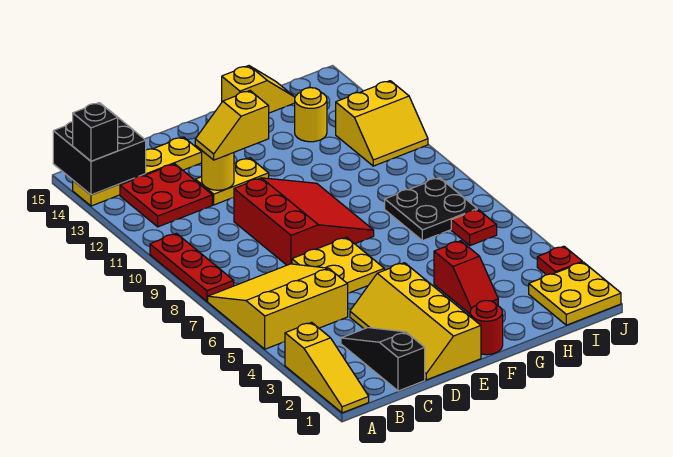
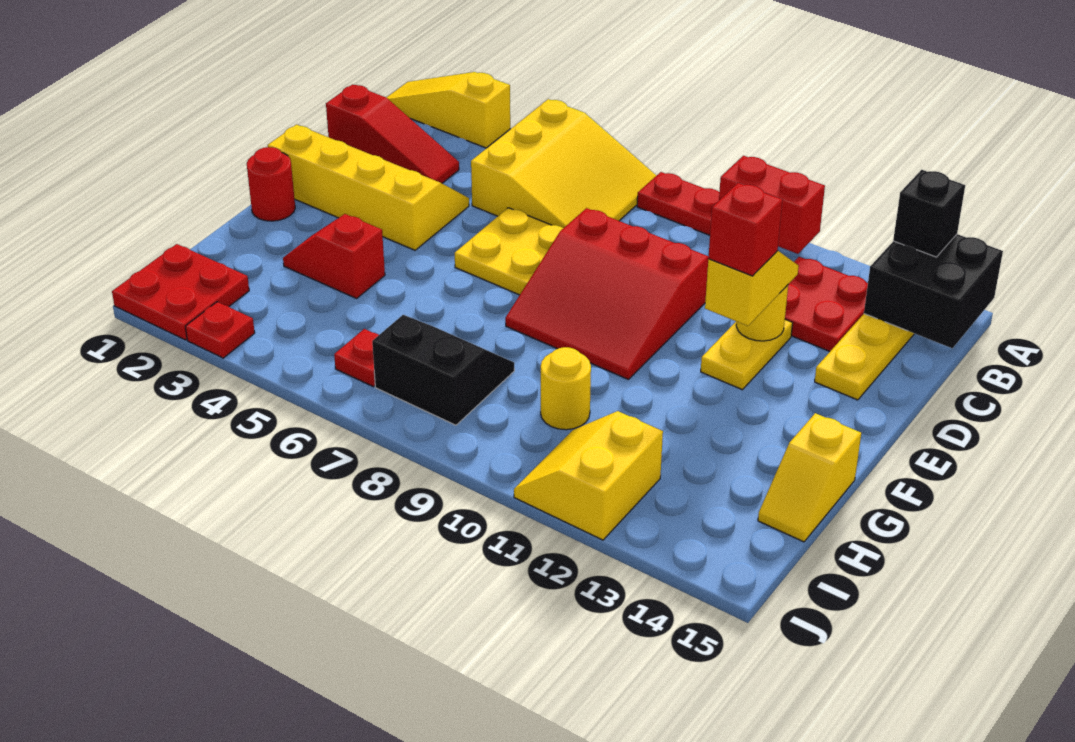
none -> red 1x2 brick [719,156,825,254]
black 1x3 slope [341,328,425,391] -> red 1x3 slope [326,85,459,183]
none -> red 1x1 brick [708,183,782,276]
black 2x2 plate [385,178,477,241] -> black 2x2 slope [372,315,514,425]
yellow 1x1 round brick [295,88,327,142] -> yellow 1x1 round brick moved to [541,347,591,430]
yellow 2x2 plate [529,262,621,325] -> red 2x2 plate [112,244,249,340]

